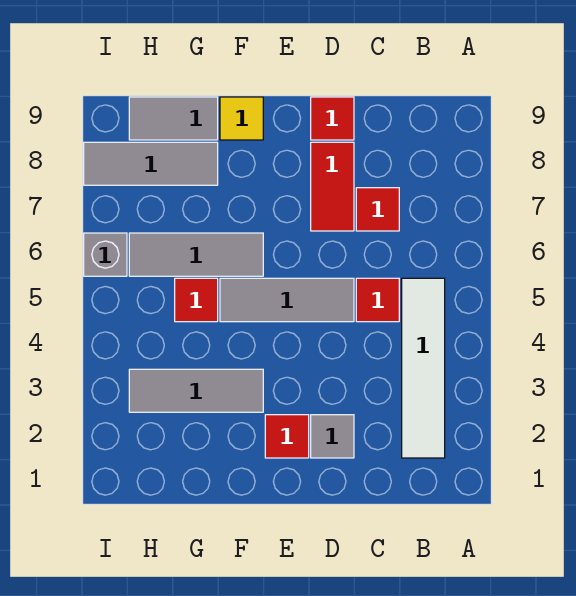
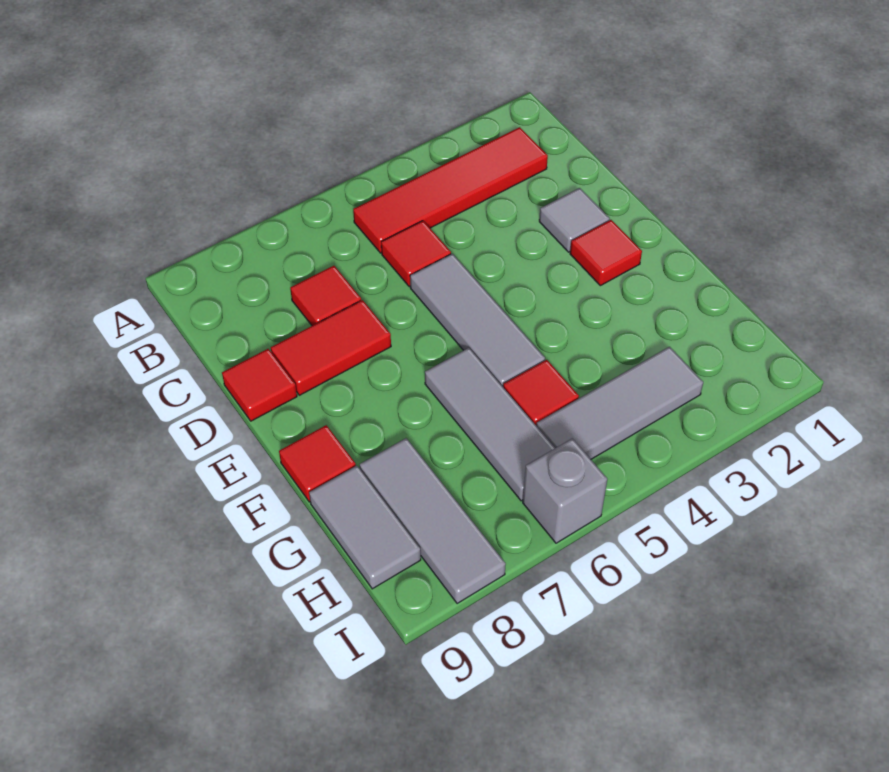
white 1x4 tile [402,278,445,458] -> red 1x4 tile [353,127,548,253]
grey 1x3 tile [129,369,263,412] -> grey 1x3 tile turned to [536,347,703,459]
yellow 1x1 tile [220,97,263,140] -> red 1x1 tile [279,425,356,502]

